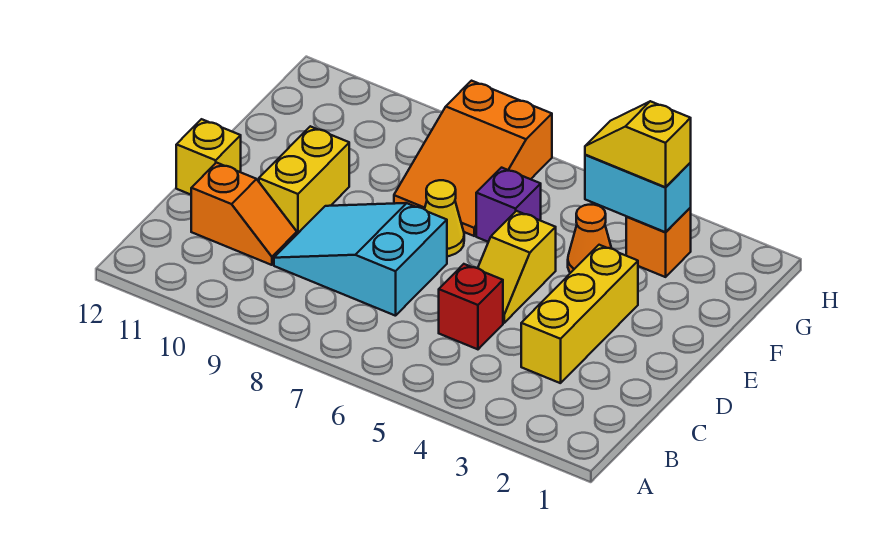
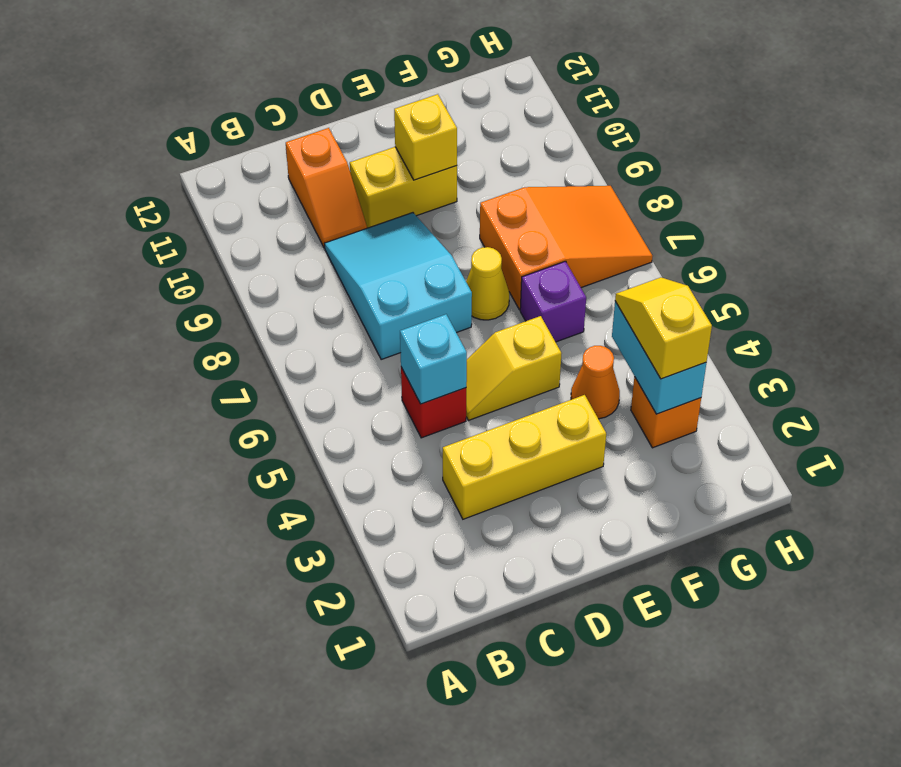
none -> cyan 1x1 brick [400,314,467,404]
yellow 1x1 brick [176,119,241,195] -> yellow 1x1 brick moved to [394,94,457,180]
orange 2x3 slope [394,81,552,236] -> orange 2x3 slope turned to [480,186,653,310]

